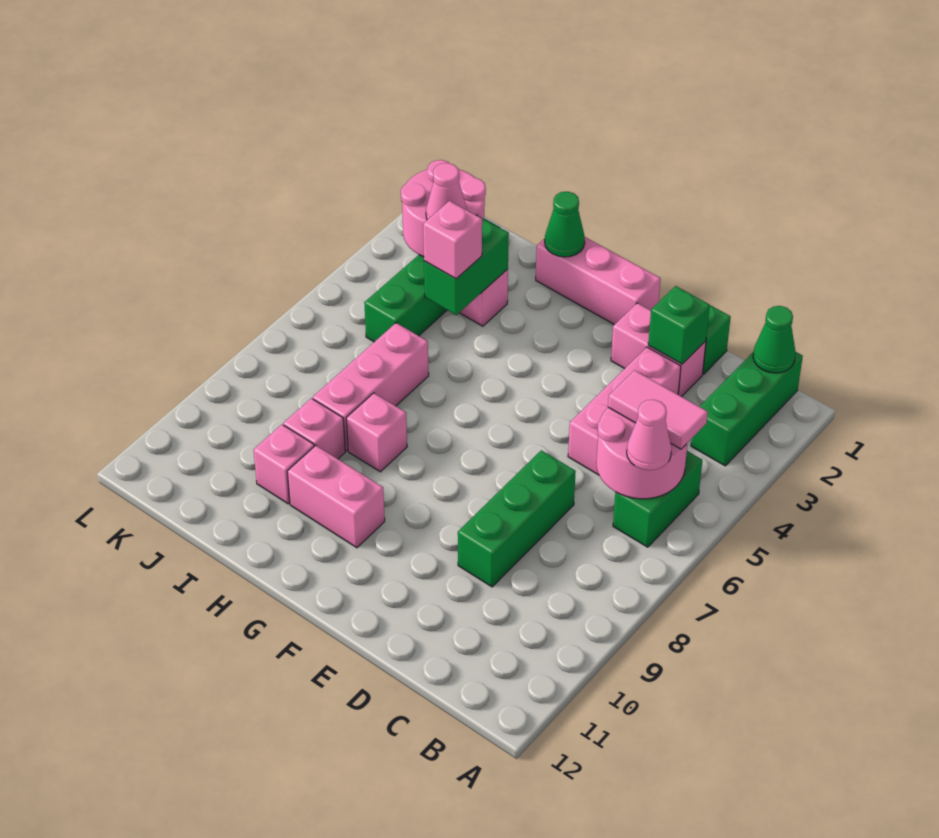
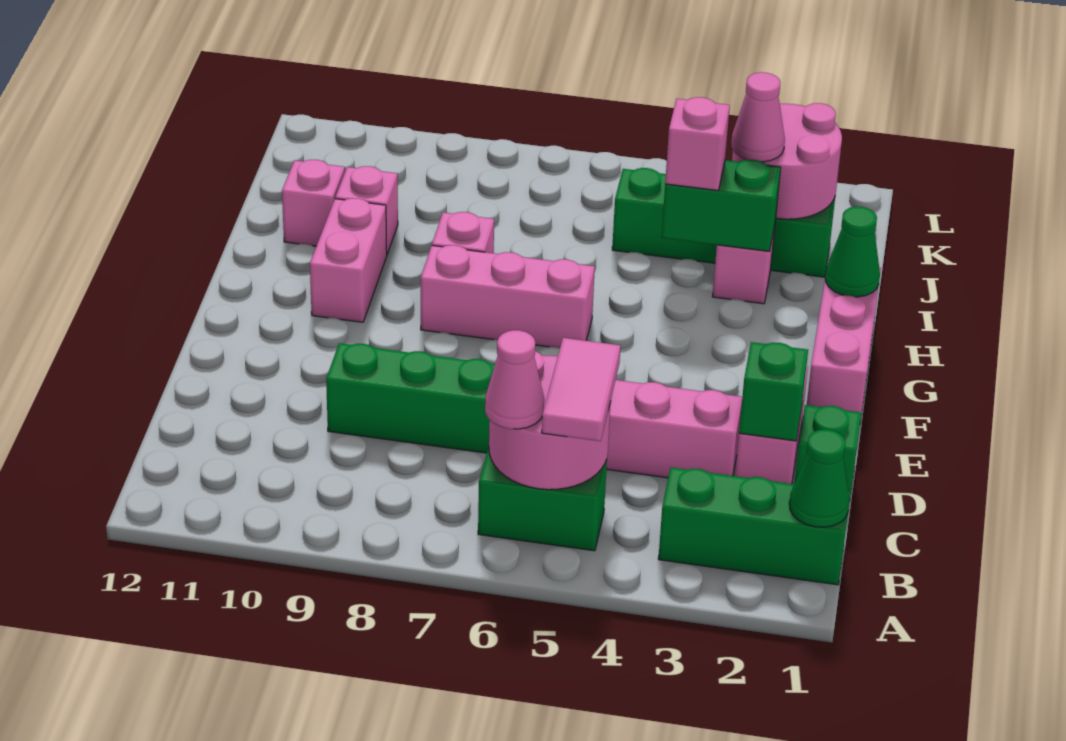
pink 1x3 brick [313,323,429,451] -> pink 1x3 brick moved to [421,245,595,348]
pink 1x1 brick [283,398,345,459] -> pink 1x1 brick moved to [282,160,345,246]

